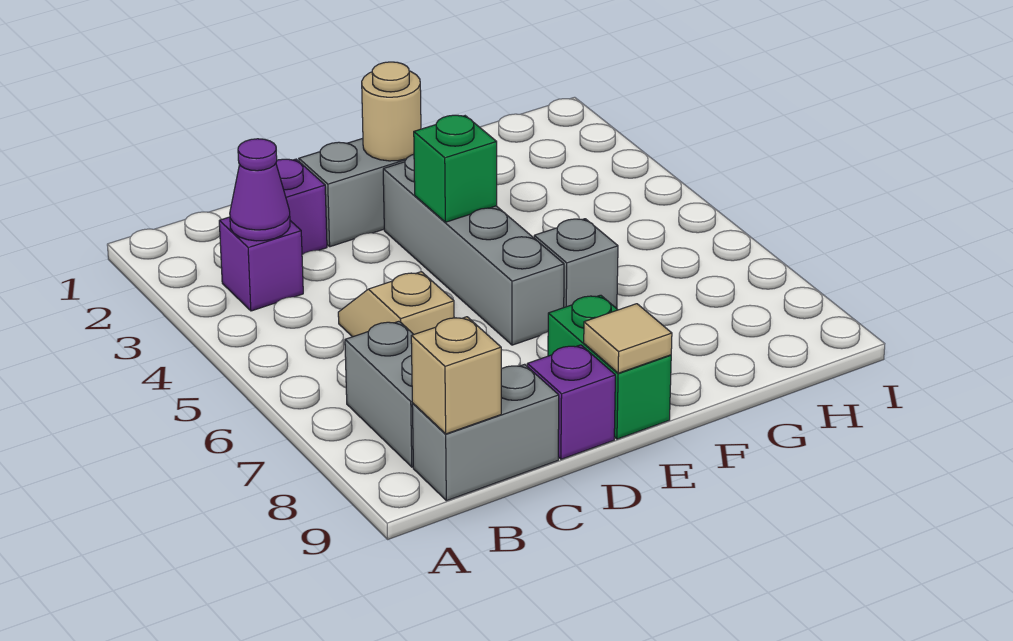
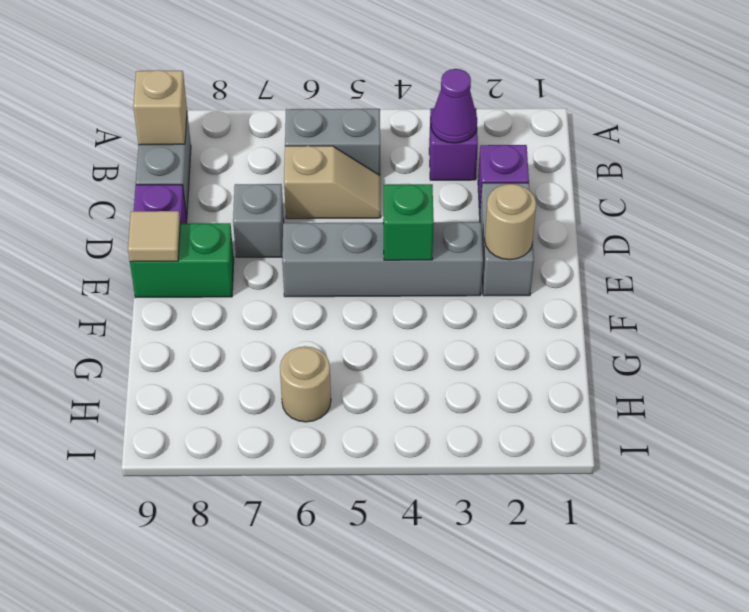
grey 1x2 brick [345,321,414,467] -> grey 1x2 brick moved to [285,109,380,175]
grey 1x1 brick [534,219,618,309] -> grey 1x1 brick moved to [233,184,284,257]
none -> tan 1x1 round brick [280,346,331,422]

